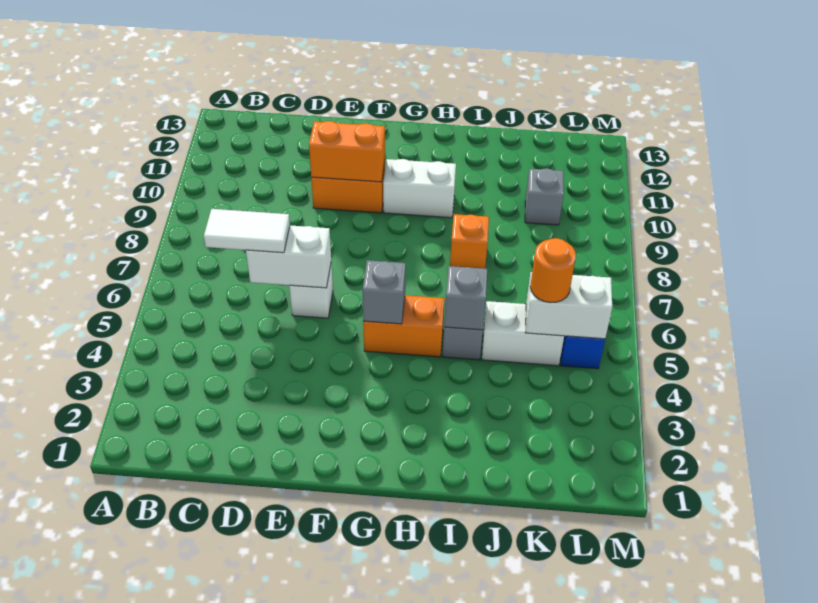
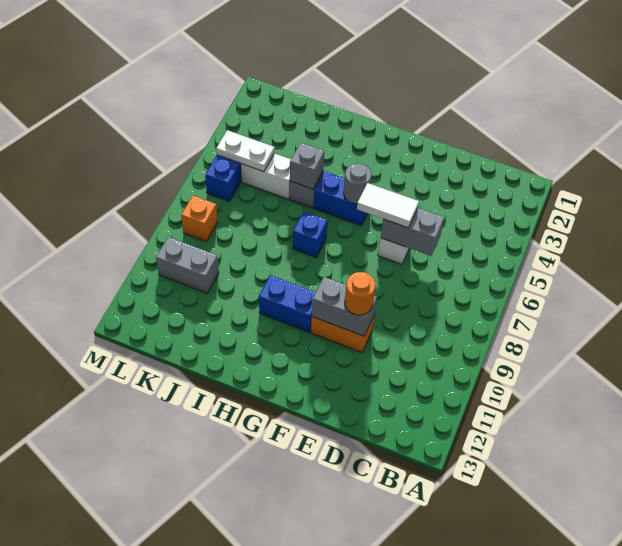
white 1x2 tile [204,209,290,253] -> white 1x2 tile moved to [357,183,419,228]
white 1x2 brick [246,225,331,288] -> grey 1x2 brick [381,208,444,256]
orange 1x2 brick [309,121,385,182] -> grey 1x2 brick [312,277,377,336]
orange 1x2 brick [363,295,445,357] -> blue 1x2 brick [314,171,368,226]
grey 1x1 brick [363,260,406,324] -> grey 1x1 round brick [344,164,371,204]
white 1x2 brick [383,159,456,218] -> blue 1x2 brick [259,275,316,332]
none -> blue 1x1 brick [293,211,327,257]
orange 1x1 brick [450,214,489,269] -> orange 1x1 brick moved to [181,196,218,242]
white 1x2 brick [526,272,612,339] -> white 1x2 plate [216,130,274,172]
orange 1x1 round brick [530,238,576,303] -> orange 1x1 round brick moved to [345,272,376,315]
grey 1x1 brick [525,168,564,225] -> grey 1x2 brick [156,237,219,293]

